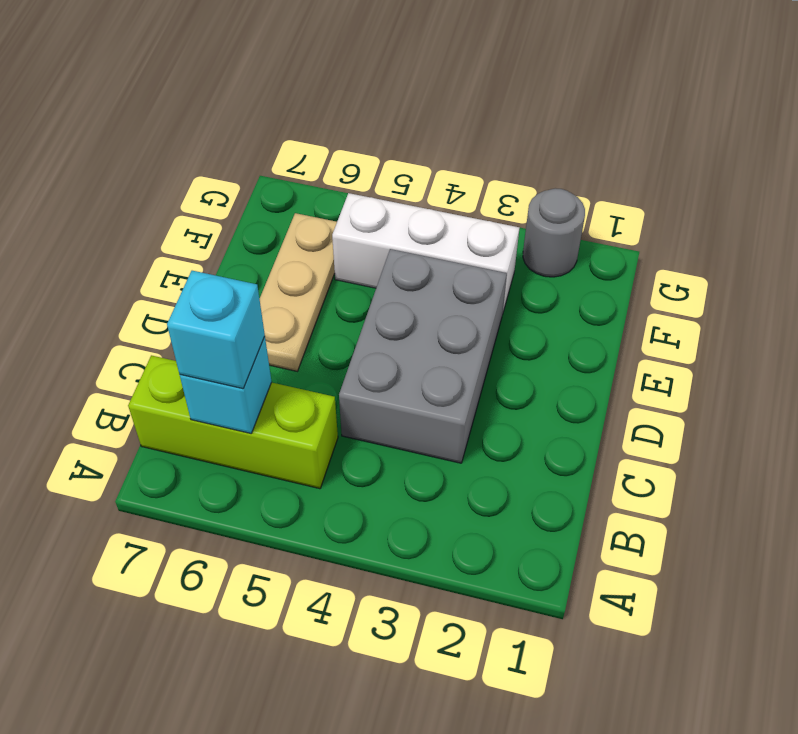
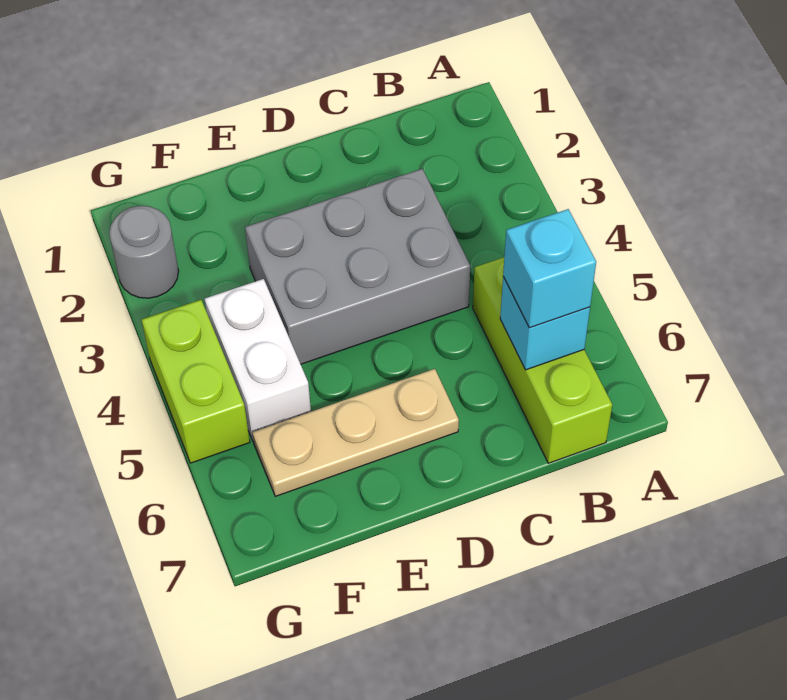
white 1x3 brick [332,193,519,315] -> white 1x2 brick [205,279,311,440]
none -> lime 1x2 brick [142,300,250,463]

